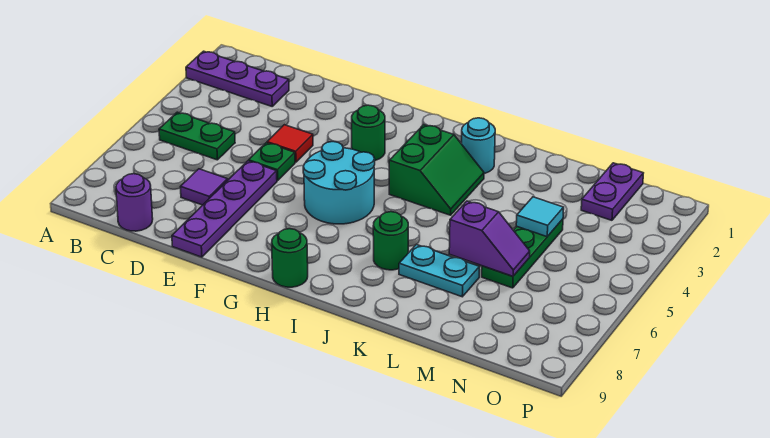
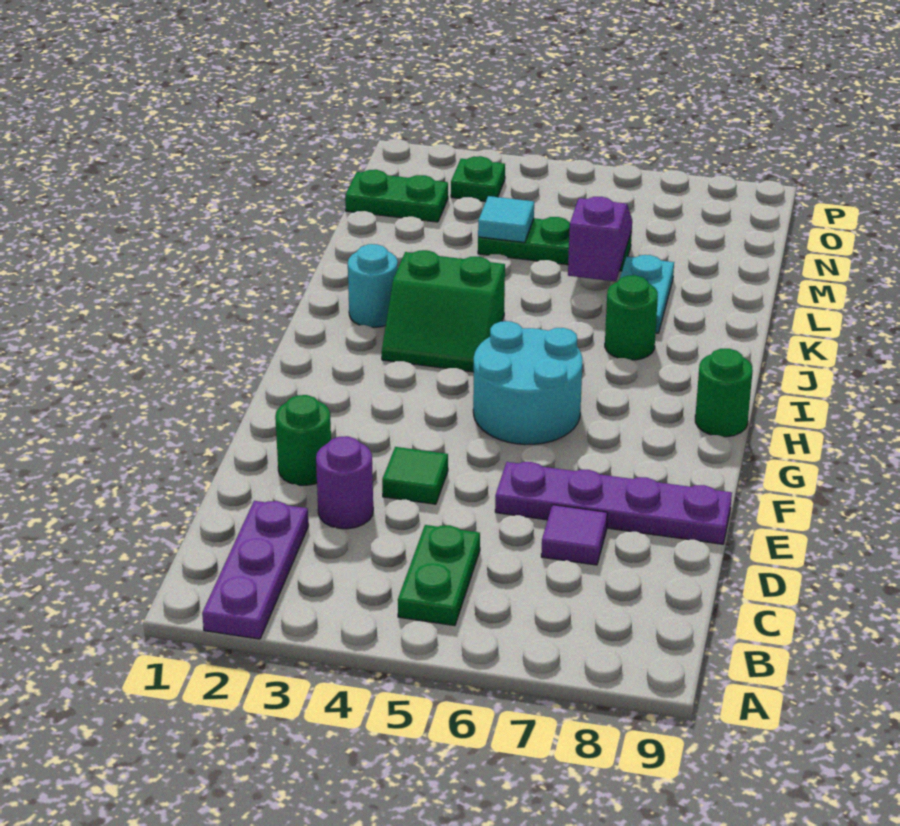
purple 1x1 round brick [116,174,153,231] -> purple 1x1 round brick moved to [316,436,373,529]
red 1x1 tile [267,125,313,162] -> green 1x1 tile [382,447,448,504]
green 1x1 plate [249,143,295,181] -> green 1x1 plate moved to [451,156,505,201]
green 1x1 round brick [352,105,385,160] -> green 1x1 round brick moved to [275,395,331,485]
green 2x2 slope [389,125,484,215] -> green 2x2 slope turned to [382,250,505,372]
purple 1x2 plate [581,163,643,220] -> green 1x2 plate [345,170,448,222]

